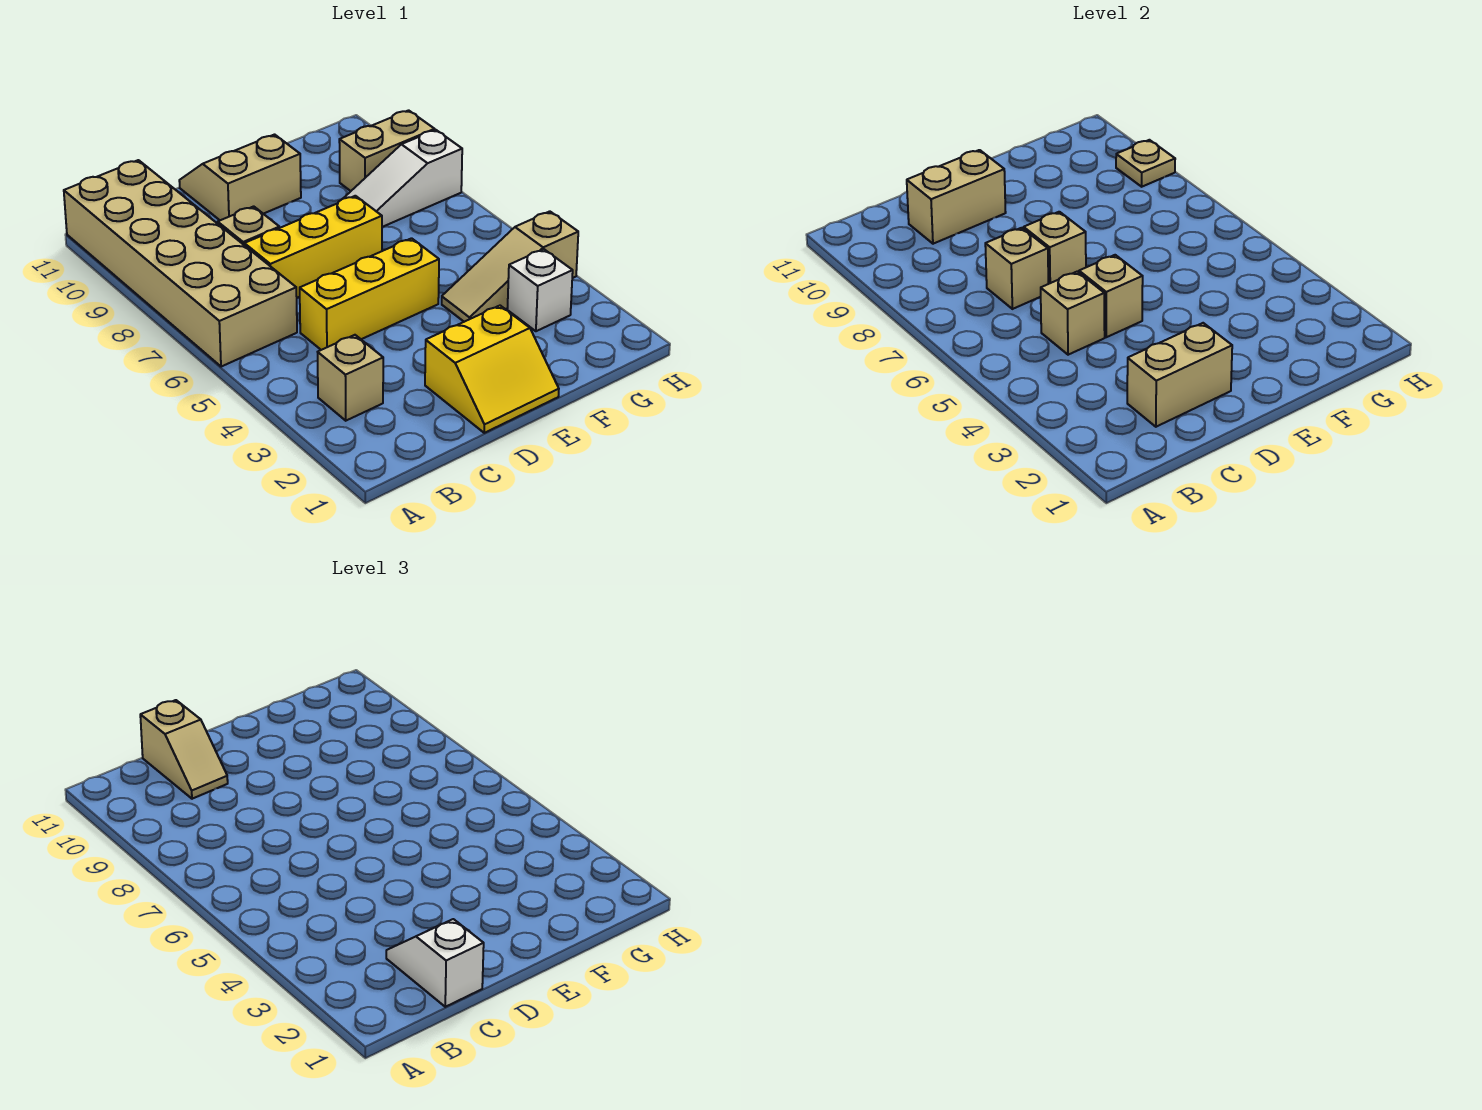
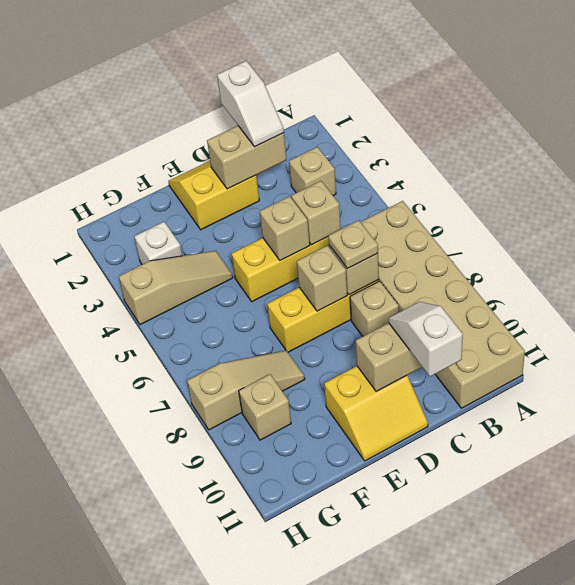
tan 1x2 slope [140,700,228,799] -> white 1x2 slope [389,302,463,377]
tan 2x2 slope [179,135,301,220] -> yellow 2x2 slope [324,366,428,461]
white 1x3 slope [343,130,462,227] -> tan 1x3 slope [187,350,305,430]
tan 1x2 brick [339,110,435,191] -> tan 1x1 brick [239,374,291,440]
tan 1x1 plate [1116,140,1175,187] -> tan 1x1 plate moved to [328,220,378,269]

